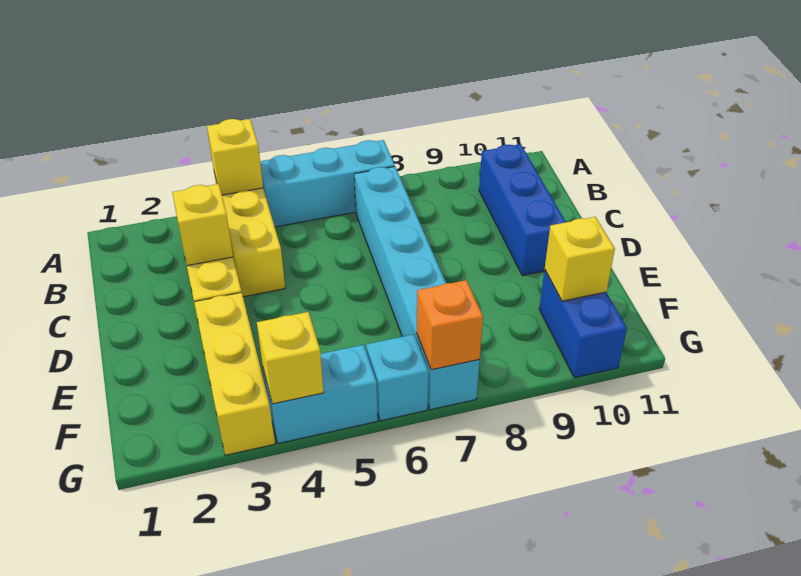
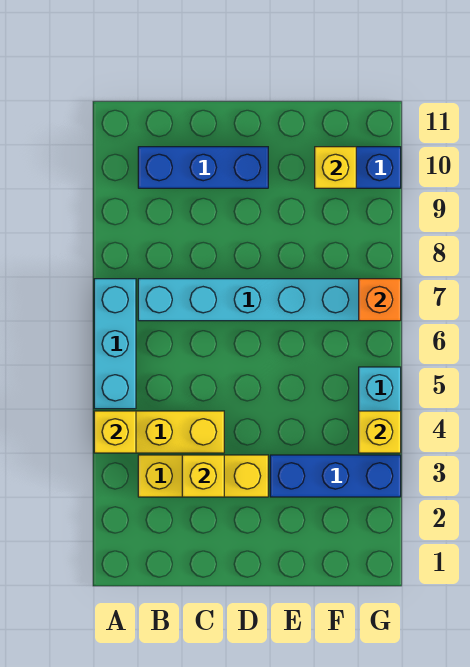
yellow 1x3 brick [194,293,275,455] -> blue 1x3 brick [270,455,401,497]
cyan 1x1 brick [366,334,429,421] -> none

